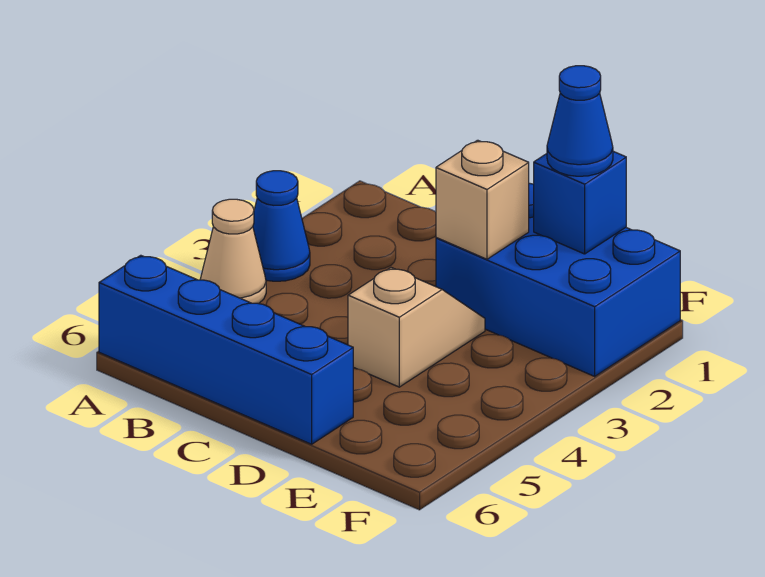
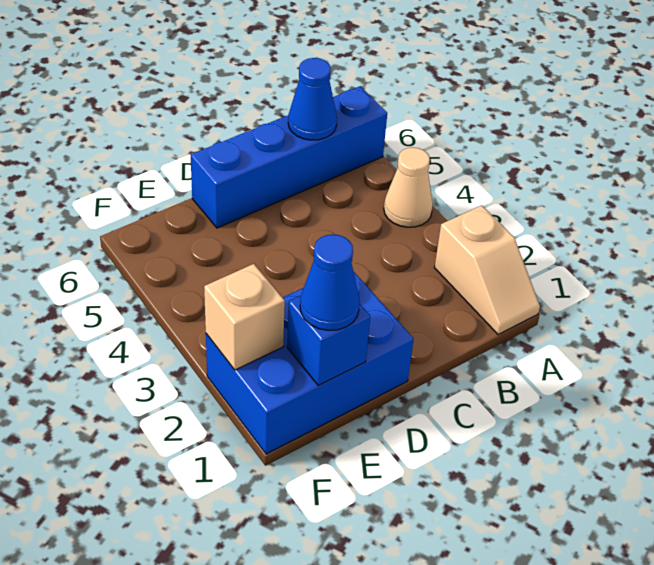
blue 1x1 cone [253,171,310,281] -> blue 1x1 cone moved to [288,58,337,140]
tan 1x1 brick [436,140,529,259] -> tan 1x1 brick moved to [204,264,285,370]
tan 1x2 slope [348,268,485,387] -> tan 1x2 slope moved to [434,205,540,335]

